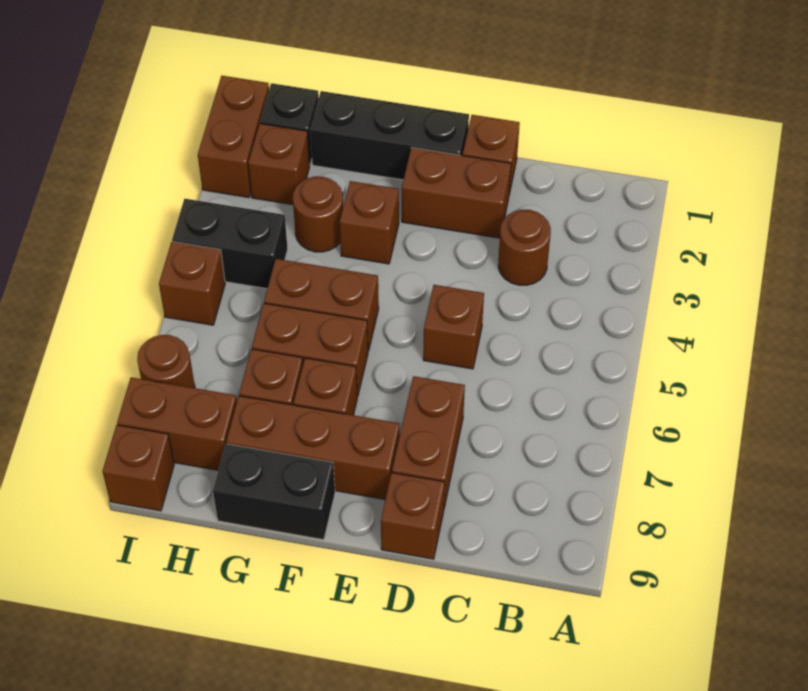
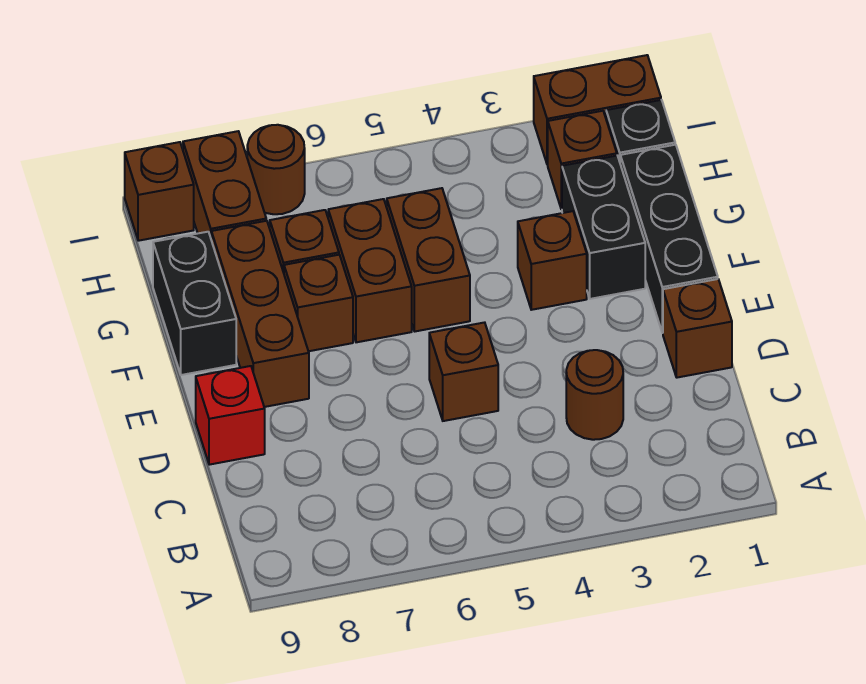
brown 1x2 brick [402,148,511,238] -> none
brown 1x2 brick [392,376,465,508] -> none
brown 1x1 brick [381,473,445,559] -> red 1x1 brick [196,366,265,465]
brown 1x1 round brick [293,176,343,252] -> none
black 1x2 brick [172,199,288,289] -> black 1x2 brick moved to [562,156,645,299]
brown 1x1 brick [159,242,225,325] -> none

